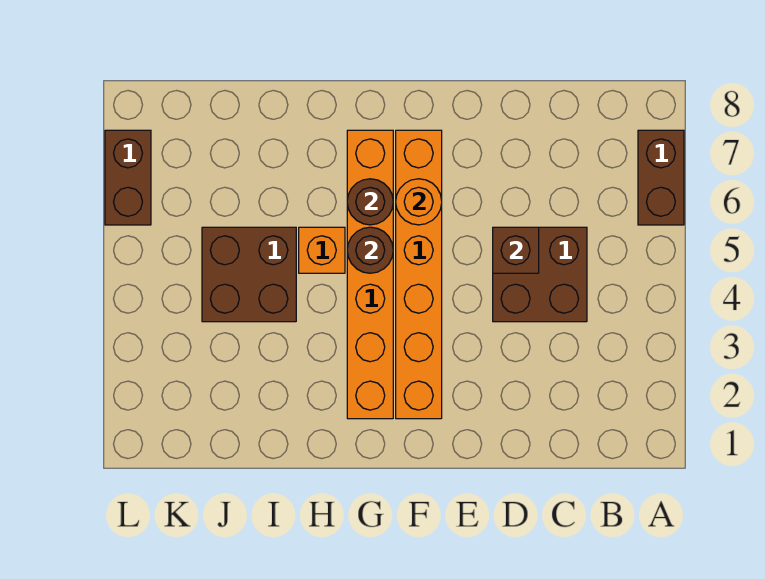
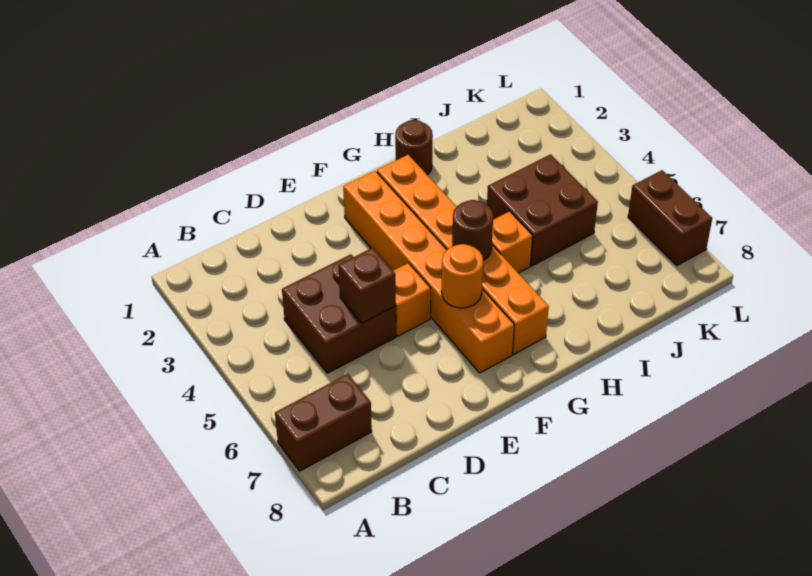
brown 1x2 brick [638,130,684,225] -> brown 1x2 brick turned to [275,374,372,471]
none -> orange 1x1 brick [393,263,431,336]
brown 1x1 round brick [347,179,393,225] -> brown 1x1 round brick moved to [395,120,433,175]

